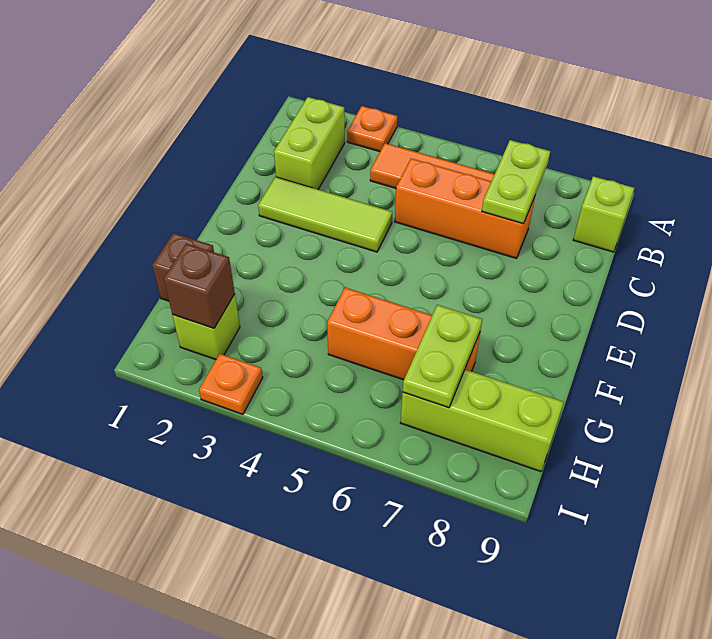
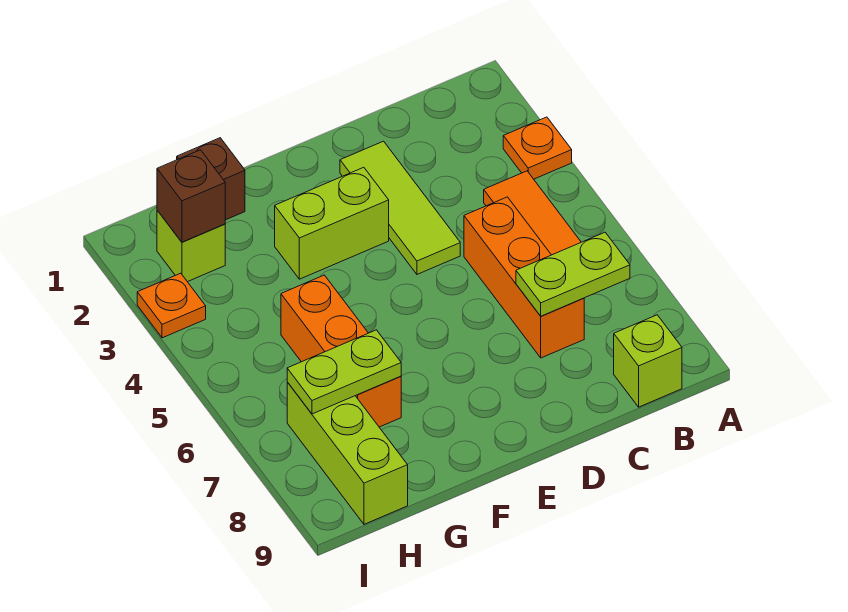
lime 1x2 brick [274,97,345,189] -> lime 1x2 brick moved to [275,167,389,279]

